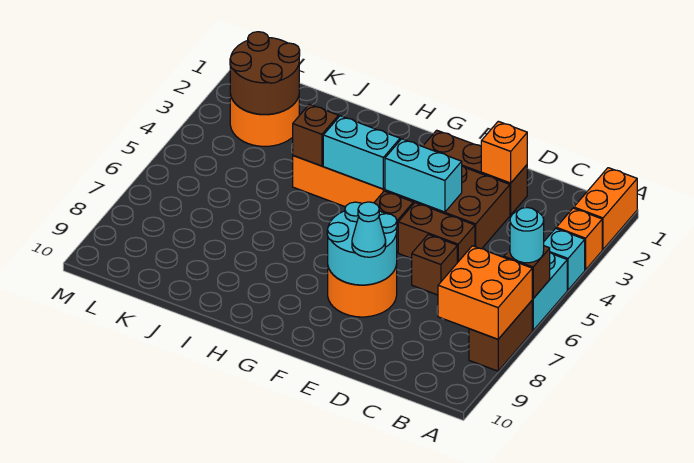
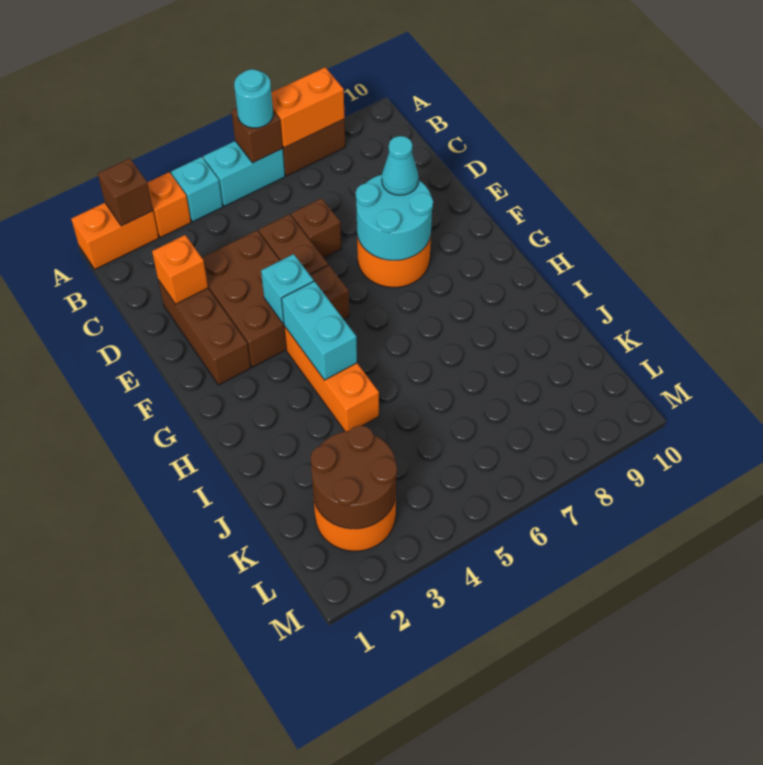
orange 2x2 brick [438,246,532,339] -> orange 1x2 brick [271,68,345,148]
cyan 1x2 brick [385,139,462,212] -> cyan 1x1 brick [261,254,314,324]
brown 1x1 brick [293,104,339,166] -> brown 1x1 brick moved to [98,158,153,226]

